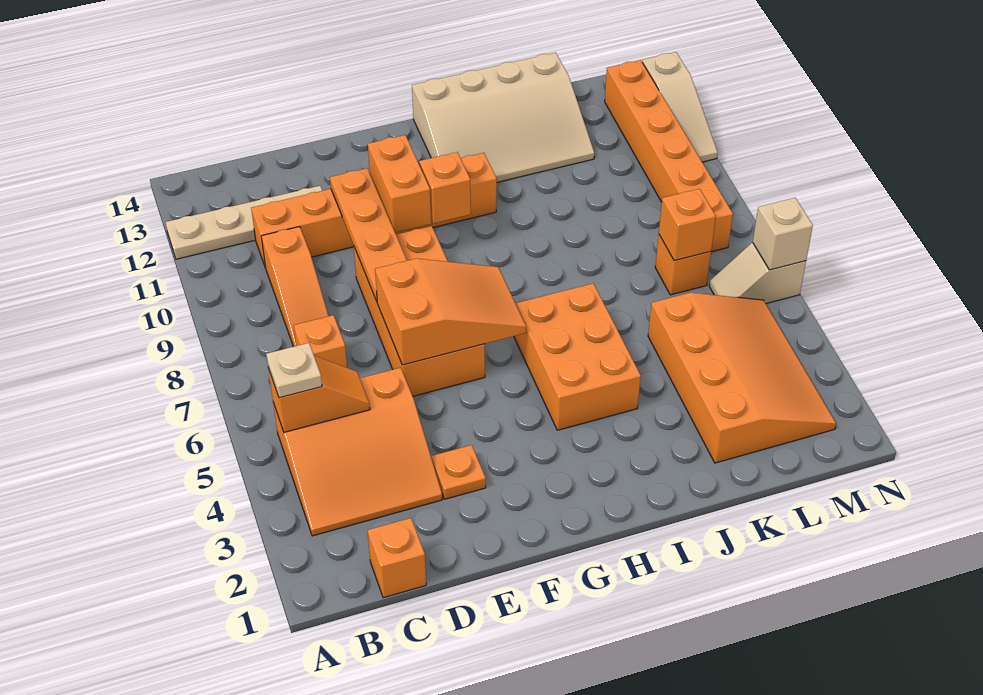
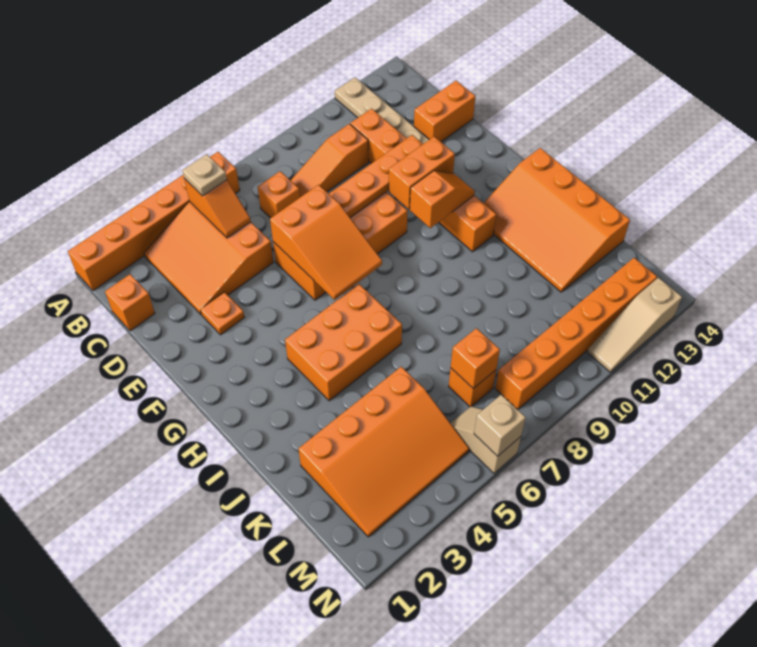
none -> orange 1x6 brick [68,152,240,291]
none -> orange 1x2 brick [414,81,475,142]
tan 3x4 slope [412,53,594,182] -> orange 3x4 slope [484,148,630,292]

